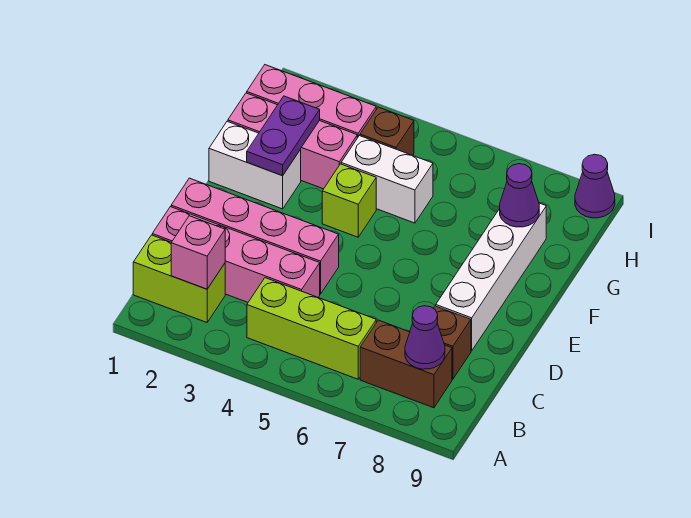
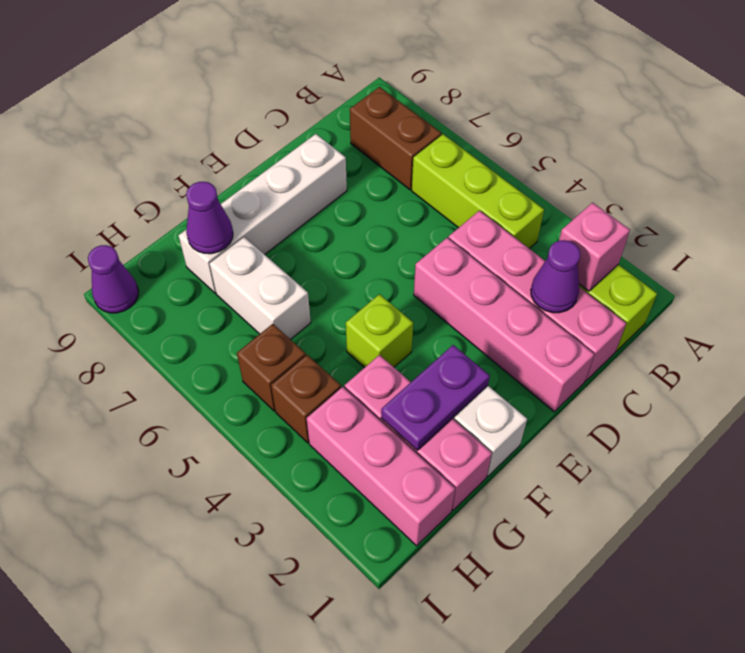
purple 1x1 cone [405,306,445,369] -> purple 1x1 cone moved to [531,240,580,313]
brown 1x1 brick [433,306,471,379] -> brown 1x1 brick moved to [237,324,306,411]
white 1x2 brick [341,136,433,223] -> white 1x2 brick moved to [210,237,311,340]

